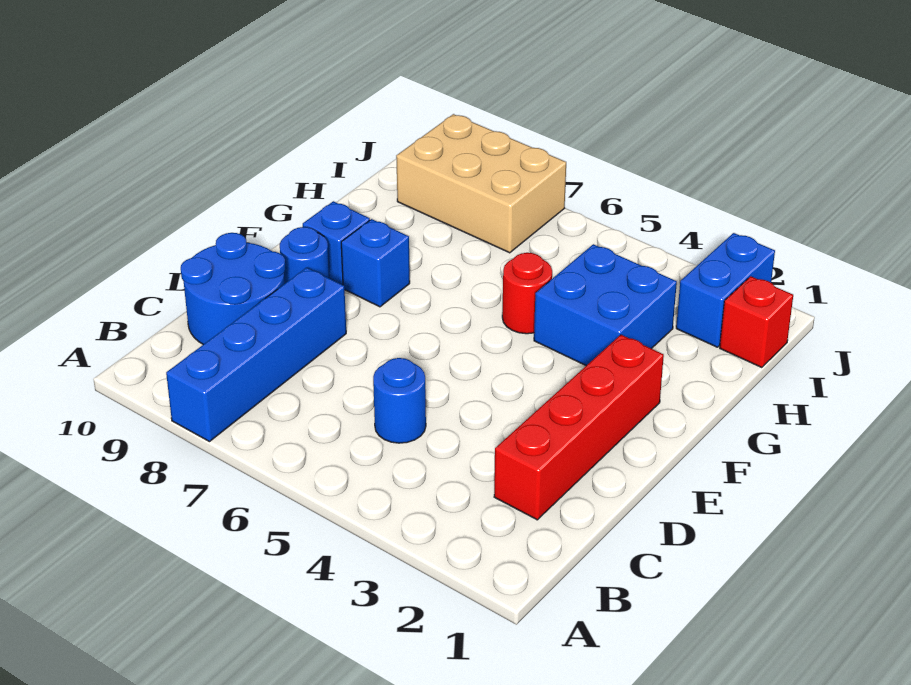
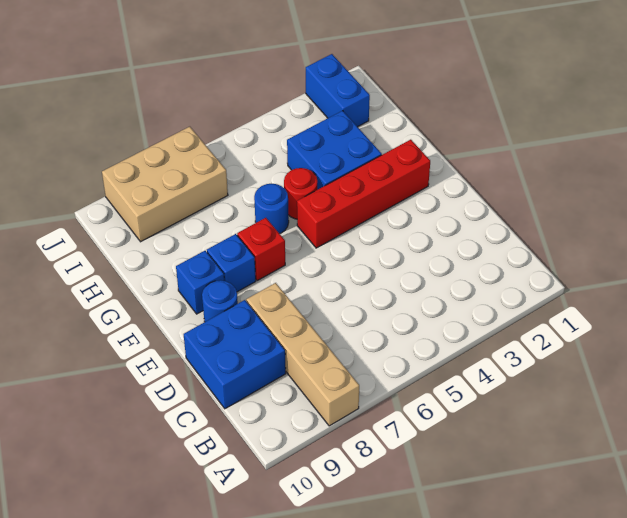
blue 1x4 brick [166,268,346,442] -> tan 1x4 brick [246,283,359,426]
red 1x4 brick [494,335,664,520] -> red 1x4 brick turned to [297,140,430,248]
blue 1x1 round brick [373,358,426,443] -> blue 1x1 round brick moved to [254,184,289,234]
blue 2x2 round brick [181,233,285,345] -> blue 2x2 brick [184,300,286,409]
red 1x1 brick [720,276,793,368] -> red 1x1 brick moved to [237,218,285,281]

